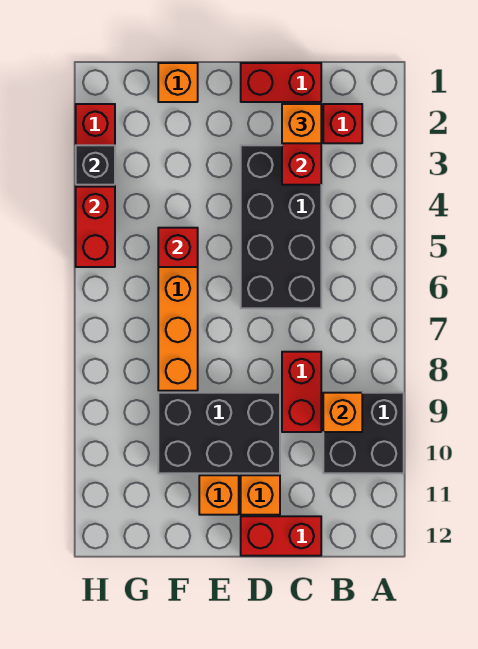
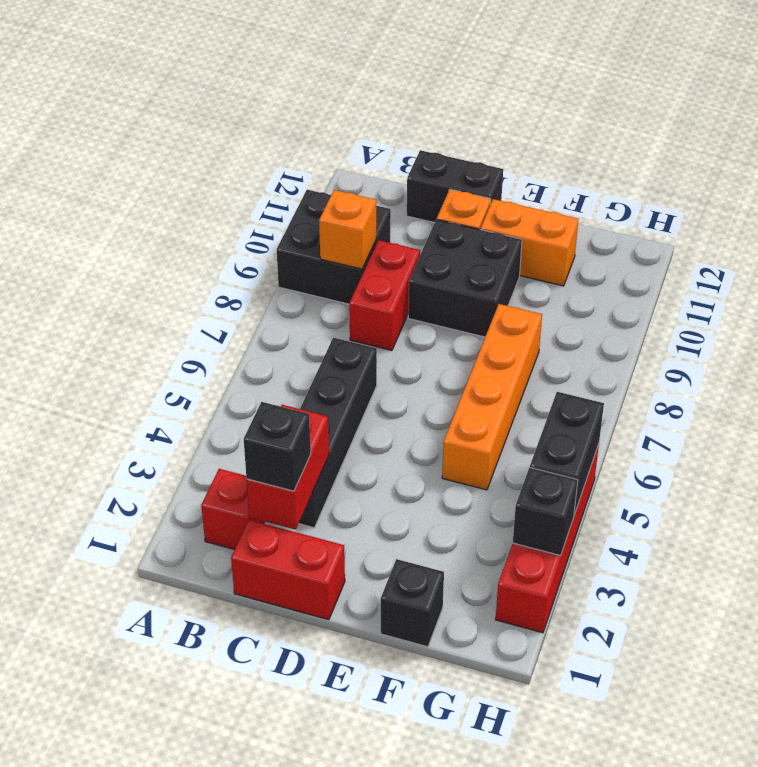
orange 1x1 brick [282,104,321,143] -> black 1x1 brick [244,402,311,491]
black 2x4 brick [241,145,321,308] -> black 1x4 brick [299,338,377,528]
red 1x2 brick [241,516,321,556] -> black 1x2 brick [407,150,503,223]
black 2x3 brick [158,393,280,473] -> black 2x2 brick [408,219,522,337]
orange 1x1 brick [199,475,239,515] -> orange 1x2 brick [481,199,578,286]
orange 1x1 brick [158,63,198,102] -> black 1x1 brick [381,559,444,647]
red 1x1 brick [158,228,198,267] -> none
red 1x2 brick [76,187,115,267] -> black 1x2 brick [530,392,604,515]

